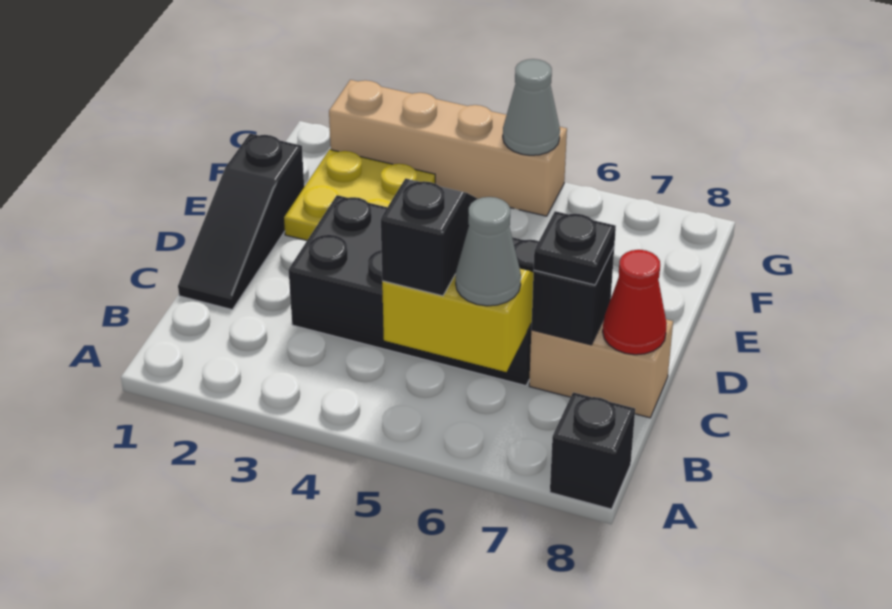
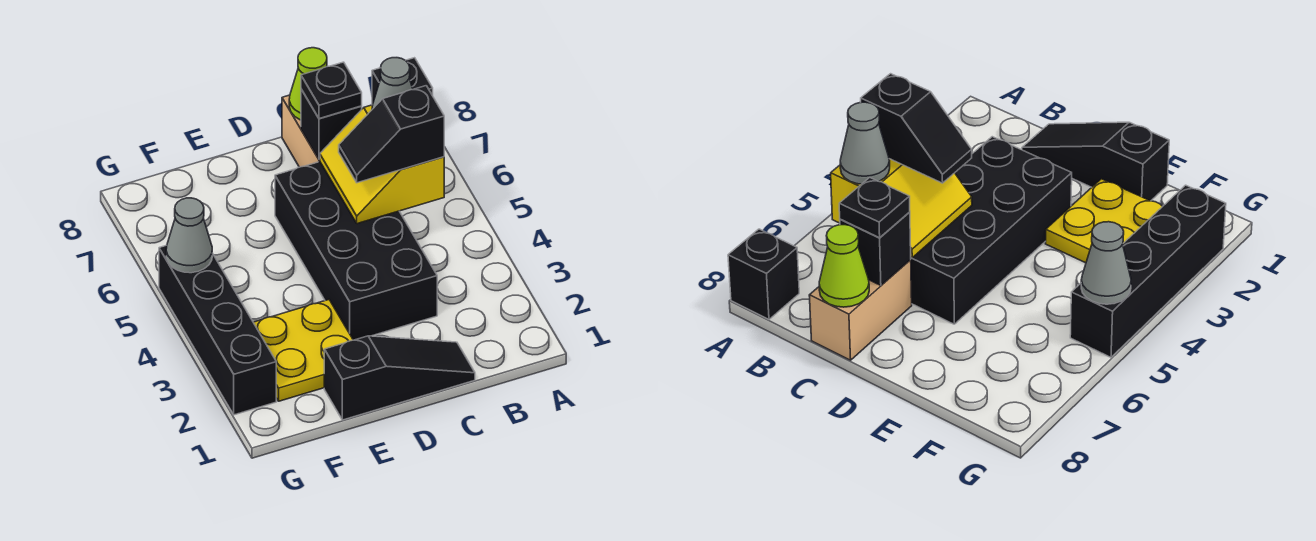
red 1x1 cone [603,250,667,355] -> lime 1x1 cone [289,48,327,120]
tan 1x4 brick [329,80,567,216] -> black 1x4 brick [159,245,276,415]

